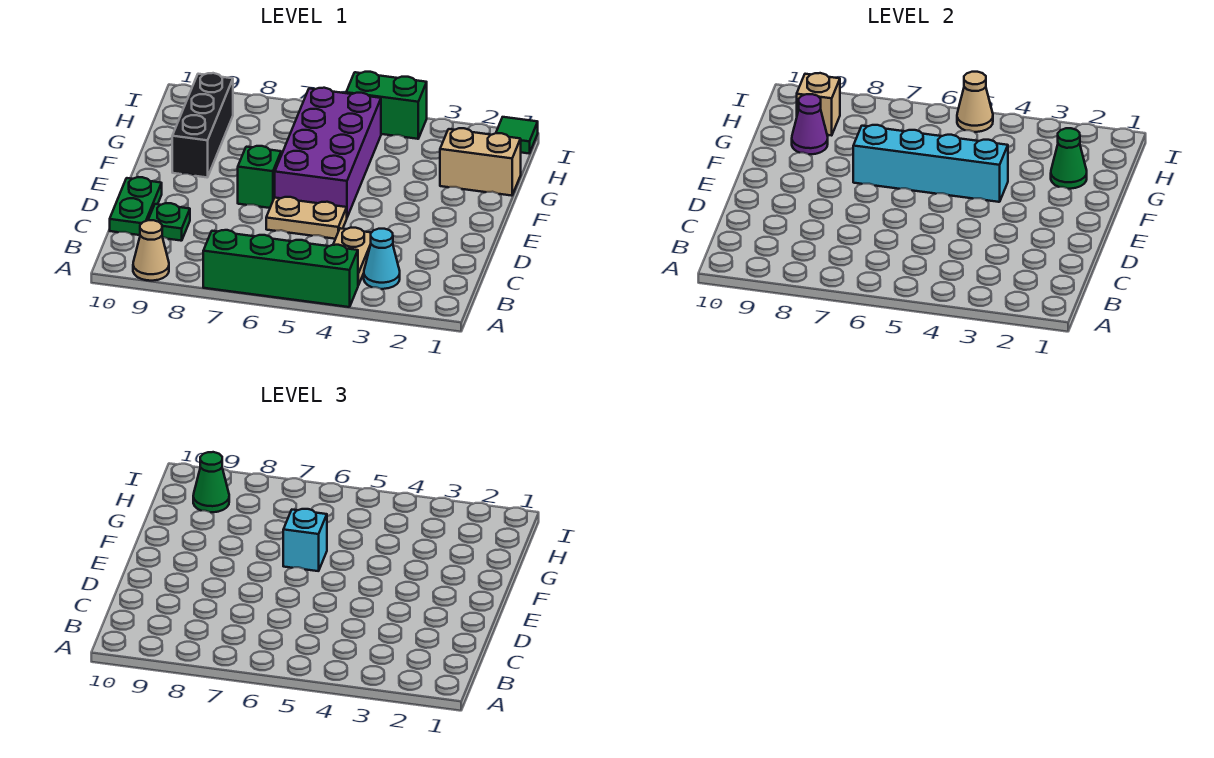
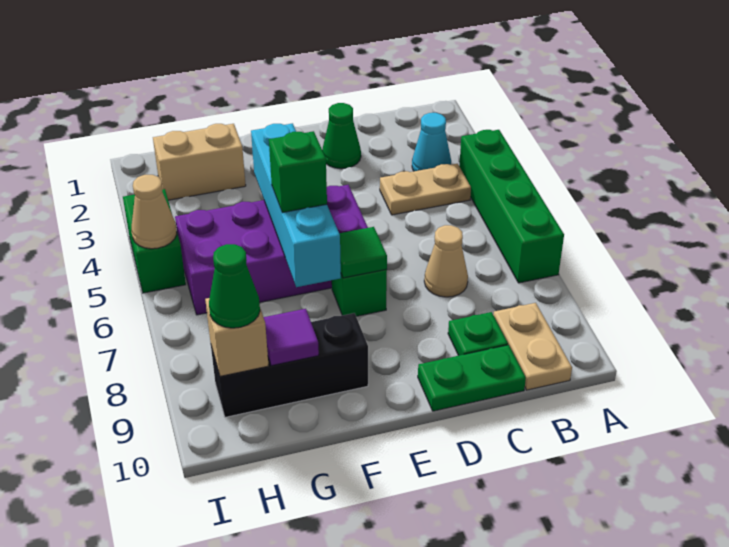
tan 1x1 cone [133,220,169,281] -> tan 1x1 cone moved to [424,225,468,297]
tan 1x2 plate [266,197,347,239] -> tan 1x2 plate moved to [493,303,572,390]
cyan 1x1 brick [283,509,327,571] -> green 1x1 brick [269,131,327,213]
tan 1x2 brick [440,128,521,196] -> tan 1x2 brick turned to [153,124,246,200]
green 1x1 cone [1051,128,1087,189] -> green 1x1 cone moved to [322,103,361,169]
purple 1x1 cone [792,94,828,154] -> purple 1x1 tile [264,309,319,366]
green 1x1 tile [496,117,538,153] -> green 1x1 tile moved to [339,227,387,278]

